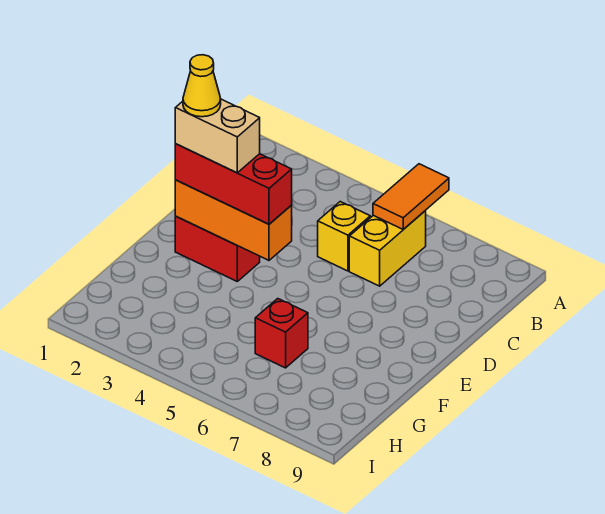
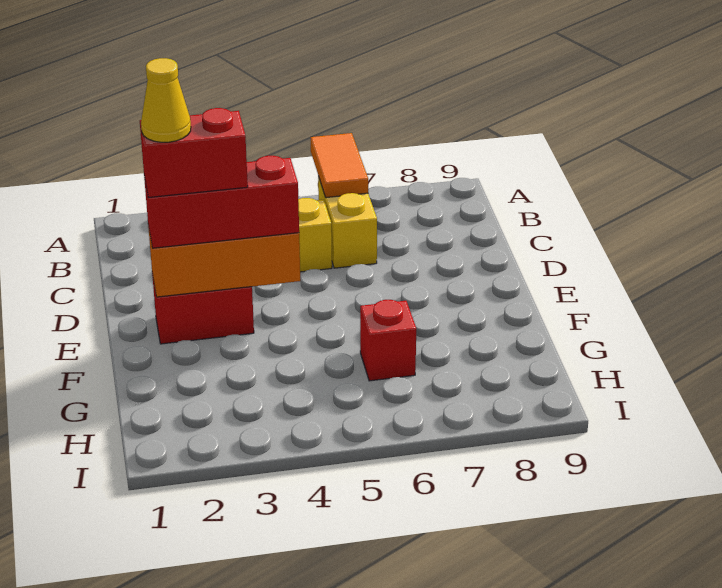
tan 1x2 brick [175,99,260,173] -> red 1x2 brick [140,108,248,198]

